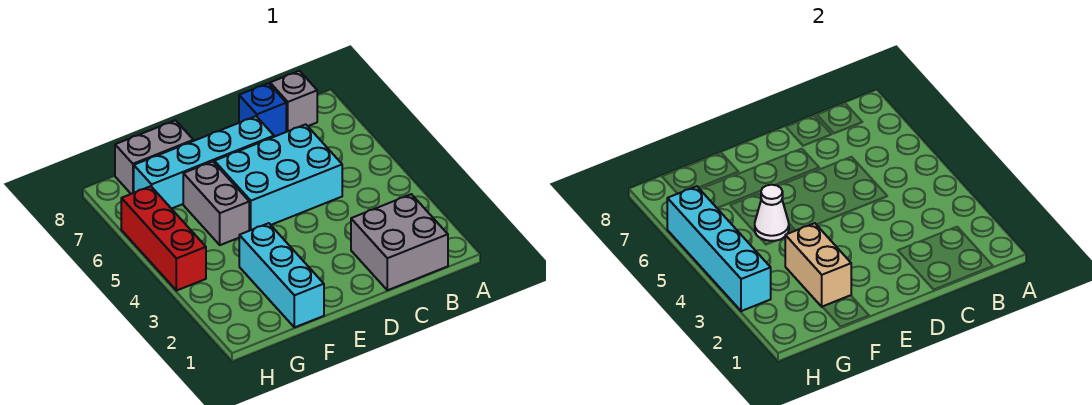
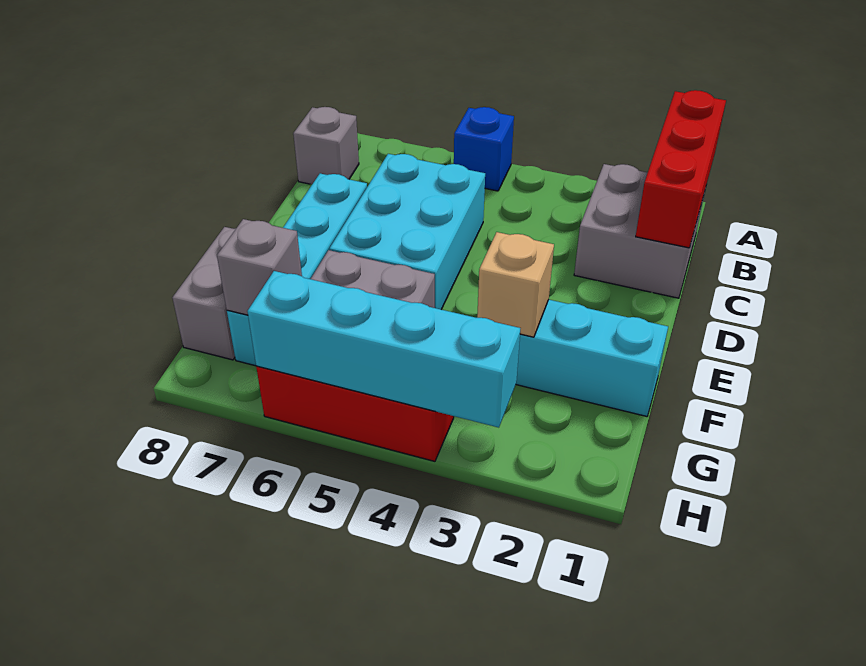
none -> red 1x3 brick [636,90,726,248]
blue 1x1 brick [239,83,286,137] -> blue 1x1 brick moved to [454,107,514,191]
tan 1x2 brick [785,223,851,307] -> tan 1x1 brick [477,232,554,337]
white 1x1 cone [755,185,789,241] -> none
none -> grey 1x1 brick [217,219,302,315]

